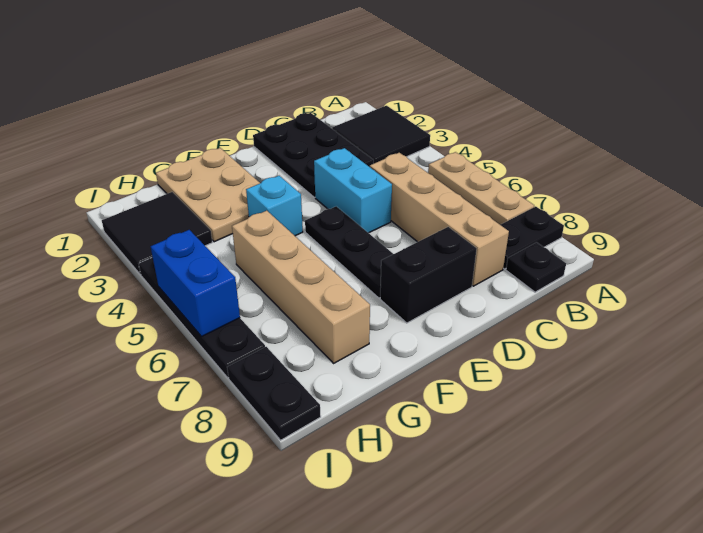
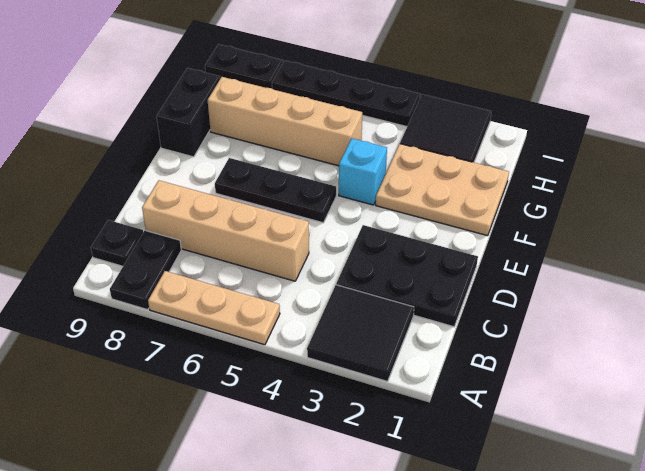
cyan 1x2 brick [314,148,392,233] -> none
black 1x2 brick [380,227,477,323] -> black 1x2 brick moved to [157,68,220,157]
blue 1x2 brick [151,230,240,337] -> none

